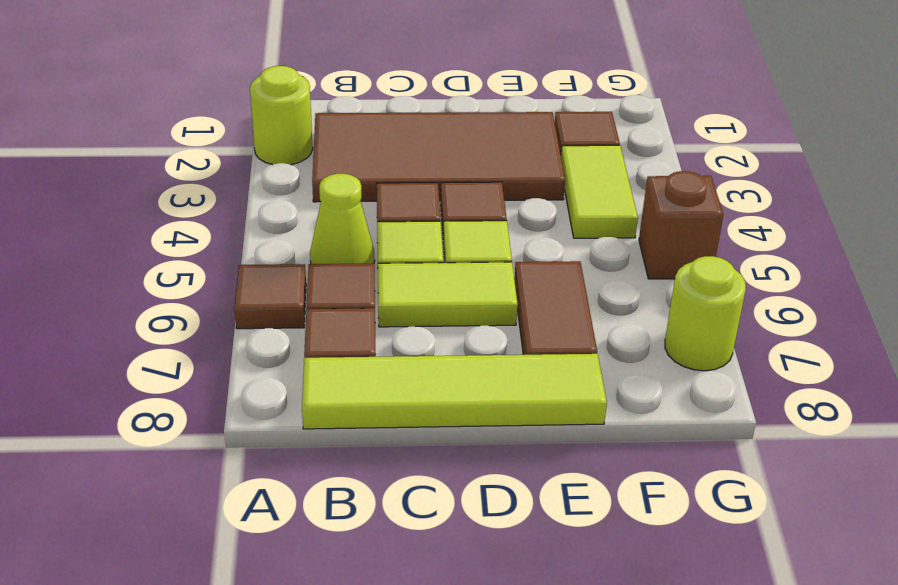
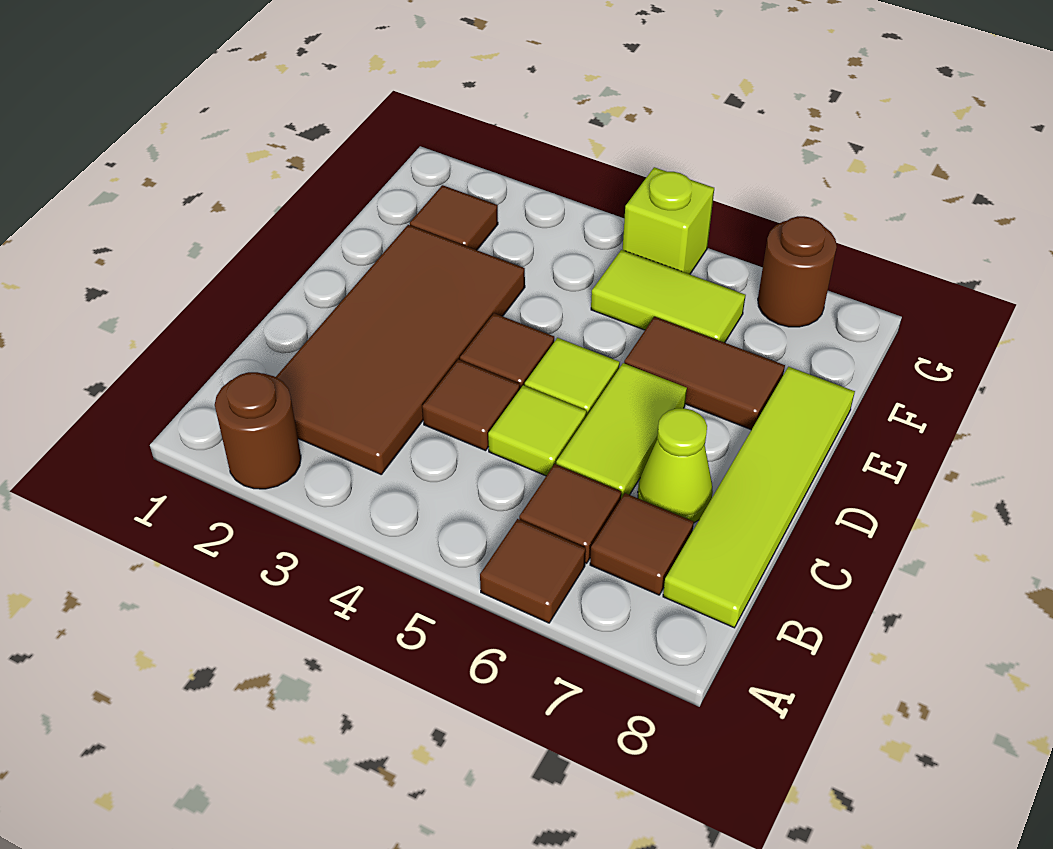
lime 1x1 round brick [250,66,313,165] -> brown 1x1 round brick [215,372,301,489]
lime 1x1 cone [310,174,375,264] -> lime 1x1 cone moved to [638,408,713,523]
lime 1x2 tile [561,145,638,238] -> lime 1x2 tile moved to [591,250,746,343]
brown 1x1 brick [639,171,723,279] -> lime 1x1 brick [623,167,714,274]
lime 1x1 round brick [665,256,746,371] -> brown 1x1 round brick [758,216,837,327]

